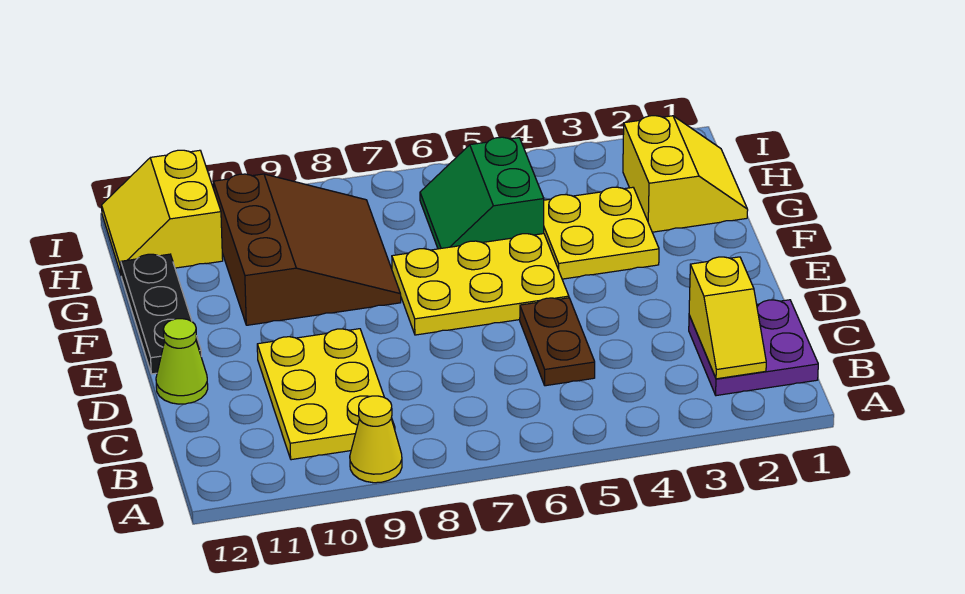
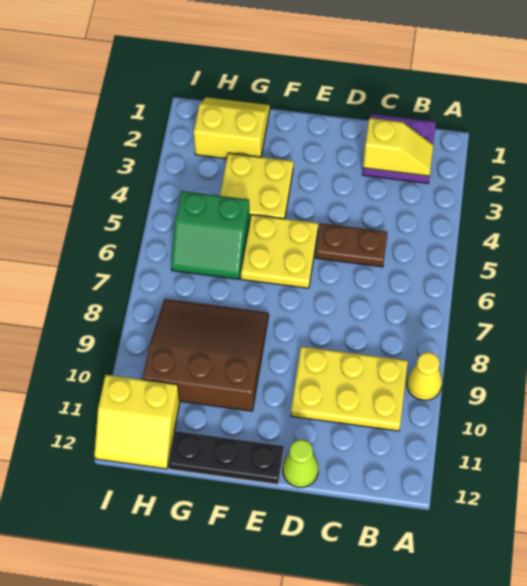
yellow 2x3 plate [392,234,569,335] -> yellow 2x2 plate [241,215,318,288]

